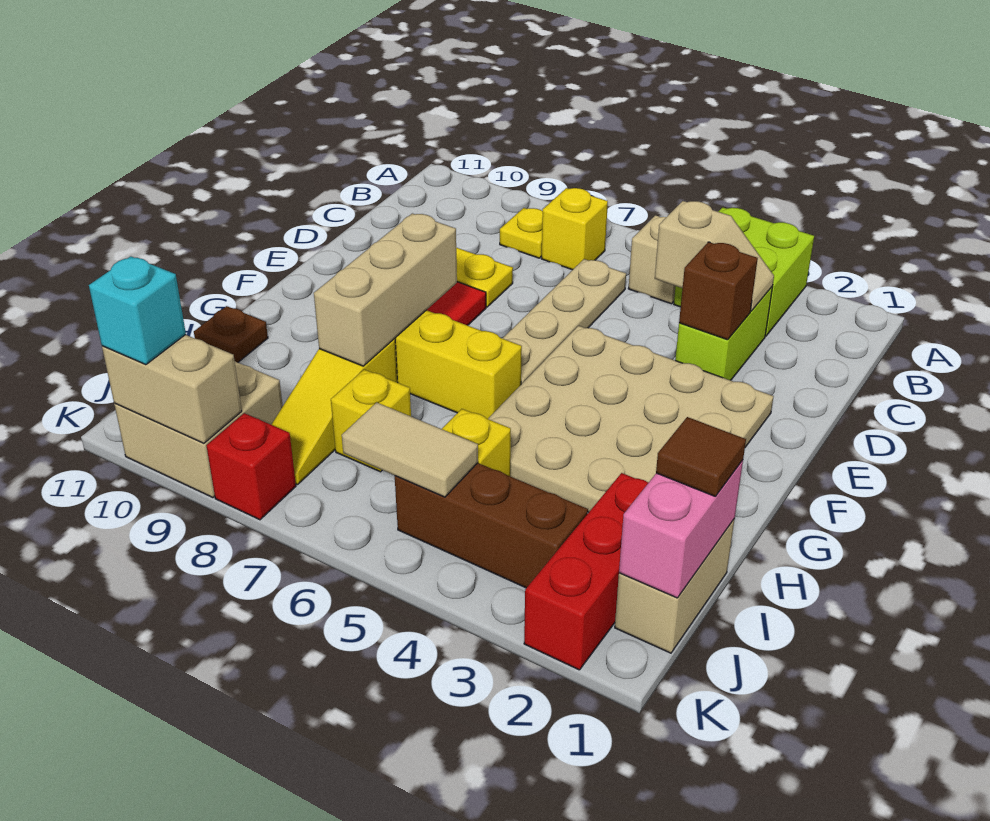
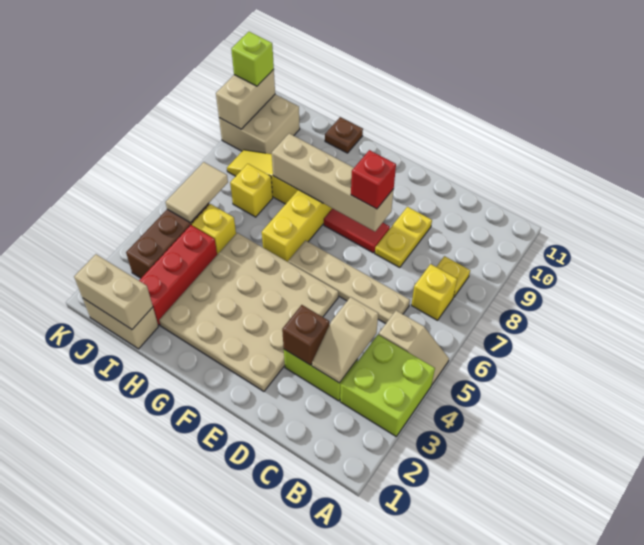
tan 1x3 brick [314,213,457,366] -> tan 1x4 brick [272,134,394,231]
pink 1x2 brick [619,460,743,598] -> tan 1x2 brick [74,254,153,329]
brown 1x1 tile [656,417,746,496] -> none
red 1x3 brick [524,473,648,670] -> red 1x3 brick turned to [139,225,217,325]
red 1x1 brick [206,413,296,520] -> red 1x1 brick moved to [351,150,396,209]
cyan 1x1 brick [89,256,186,365] -> lime 1x1 brick [231,32,274,86]

